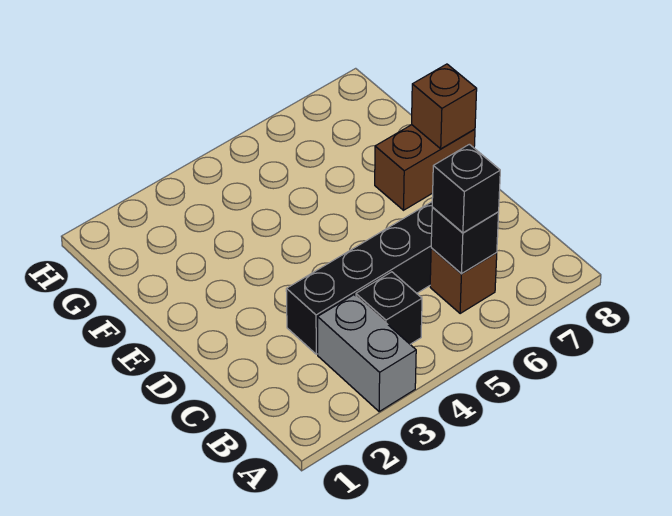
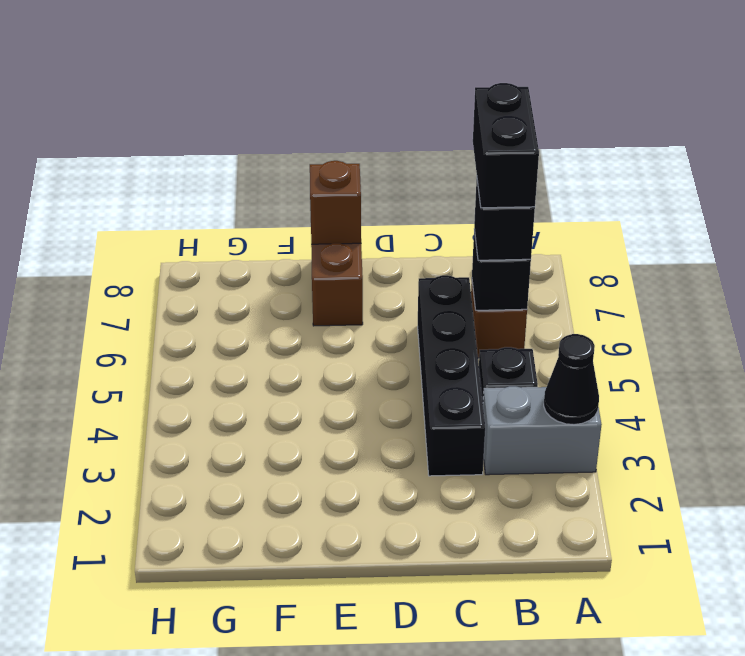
none -> black 1x1 cone [544,334,599,425]
none -> black 1x2 brick [473,83,539,208]

